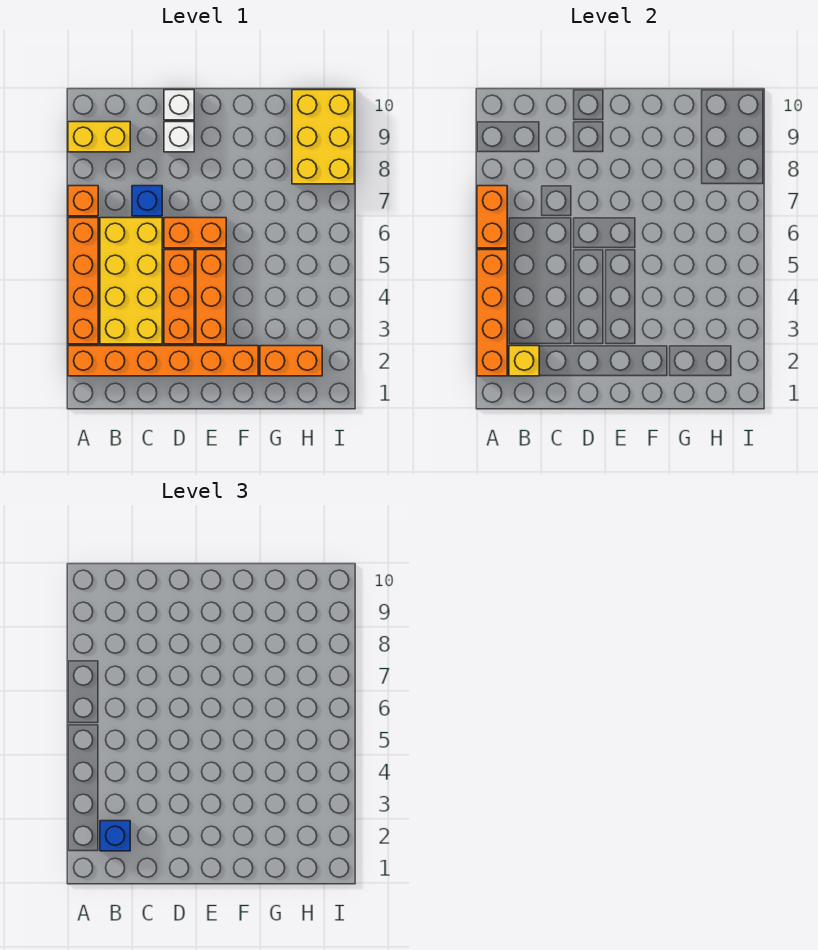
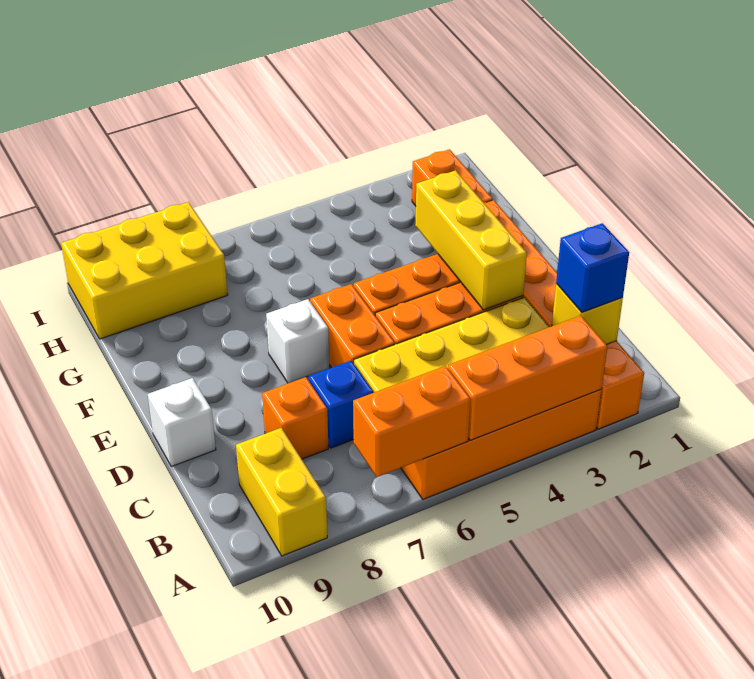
orange 1x4 brick [477,250,507,376] -> orange 1x3 brick [448,316,607,441]
orange 1x1 brick [68,186,98,216] -> orange 1x1 brick moved to [262,377,328,459]
none -> yellow 1x3 brick [415,170,527,310]
white 1x1 brick [164,122,194,152] -> white 1x1 brick moved to [266,299,330,383]

